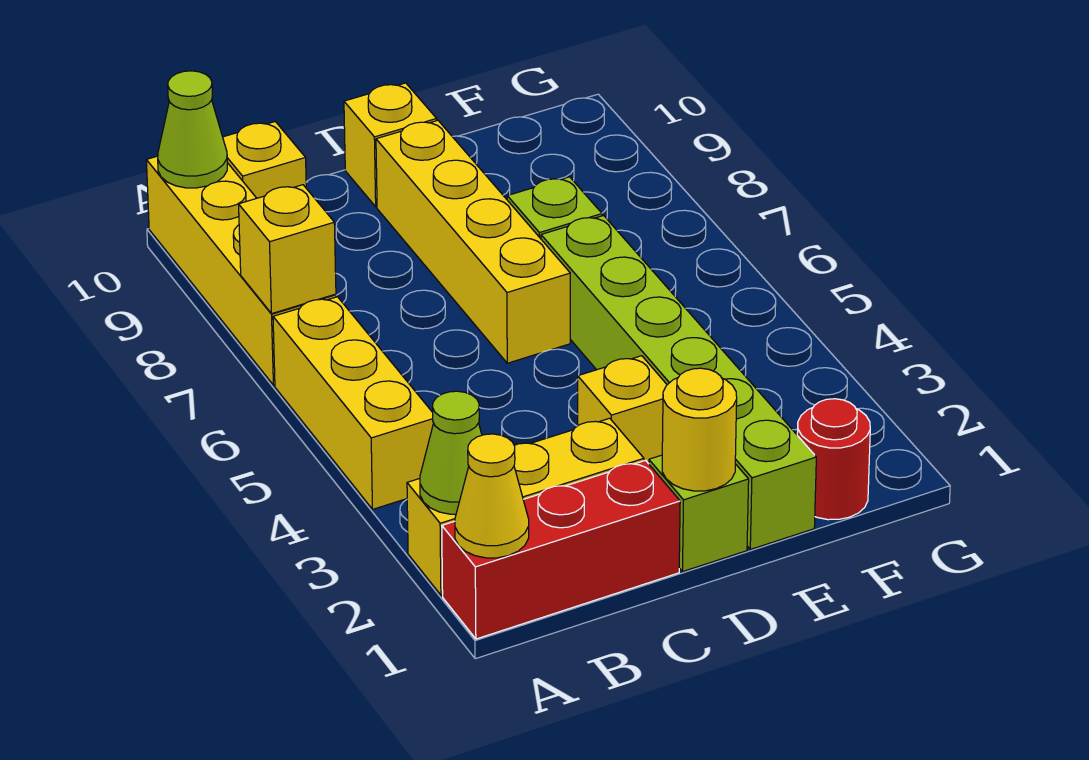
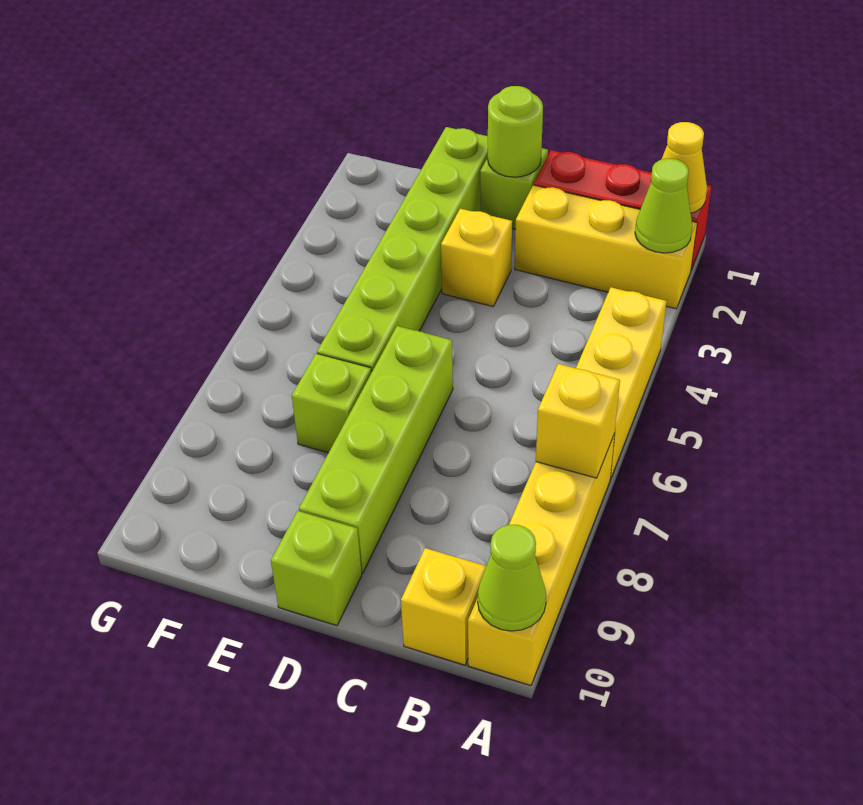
yellow 1x1 round brick [662,368,737,491] -> lime 1x1 round brick [488,86,543,177]
yellow 1x4 brick [376,120,570,363] -> lime 1x4 brick [299,326,453,573]
yellow 1x1 brick [344,83,437,207] -> lime 1x1 brick [271,511,362,626]
red 1x1 round brick [797,399,870,520] -> none

